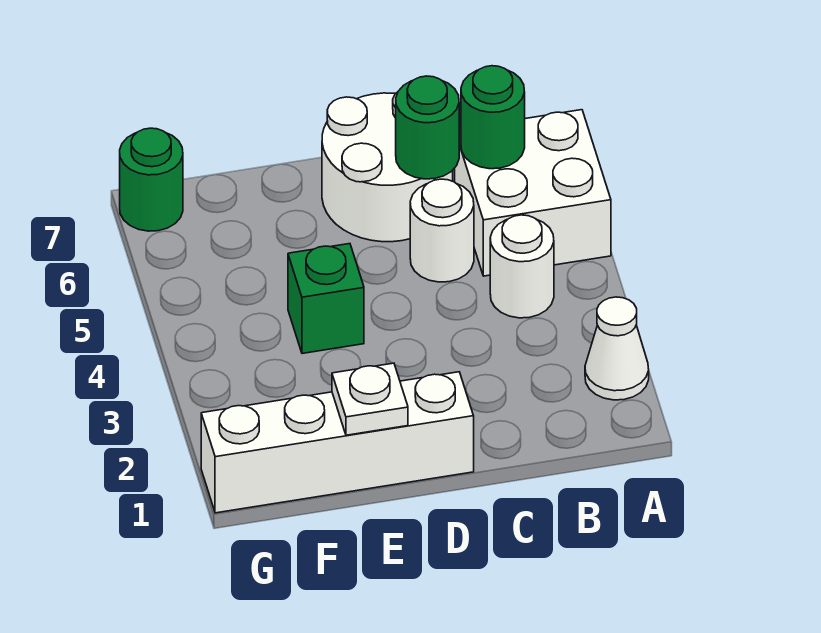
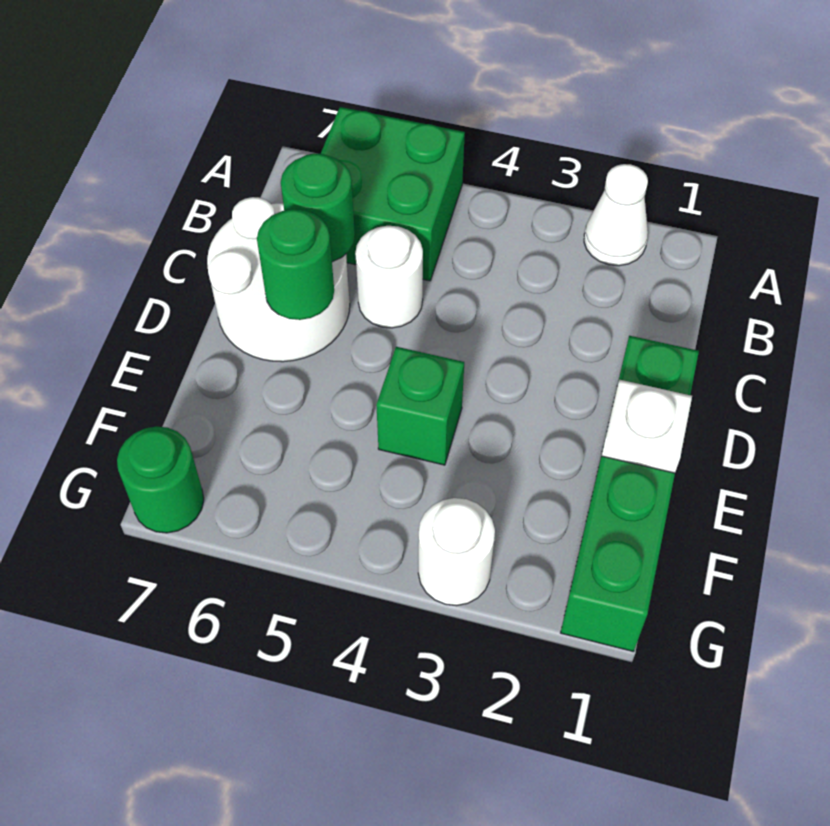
white 2x2 brick [455,110,611,276] -> green 2x2 brick [321,107,465,281]
white 1x1 round brick [490,215,554,318] -> white 1x1 round brick moved to [418,498,495,606]
green 1x1 round brick [461,66,525,169] -> green 1x1 round brick moved to [257,209,334,320]
white 1x4 brick [201,372,474,513] -> green 1x4 brick [561,336,699,652]

